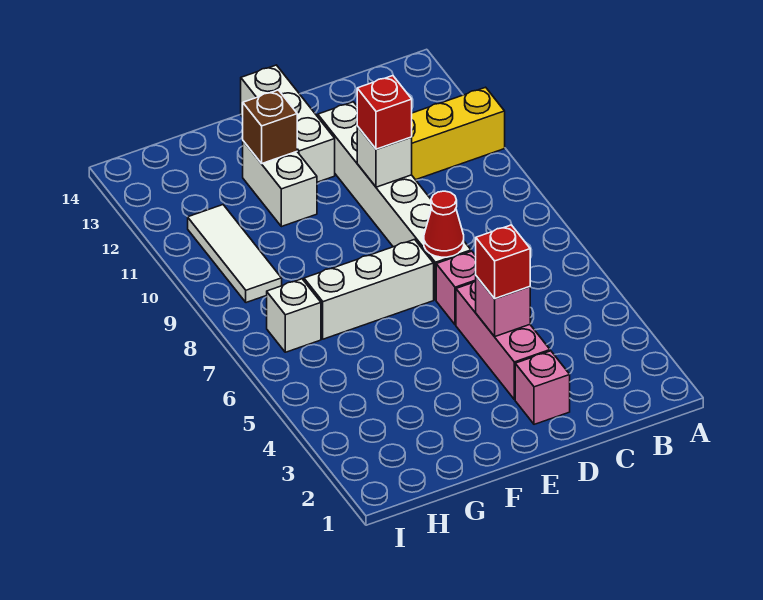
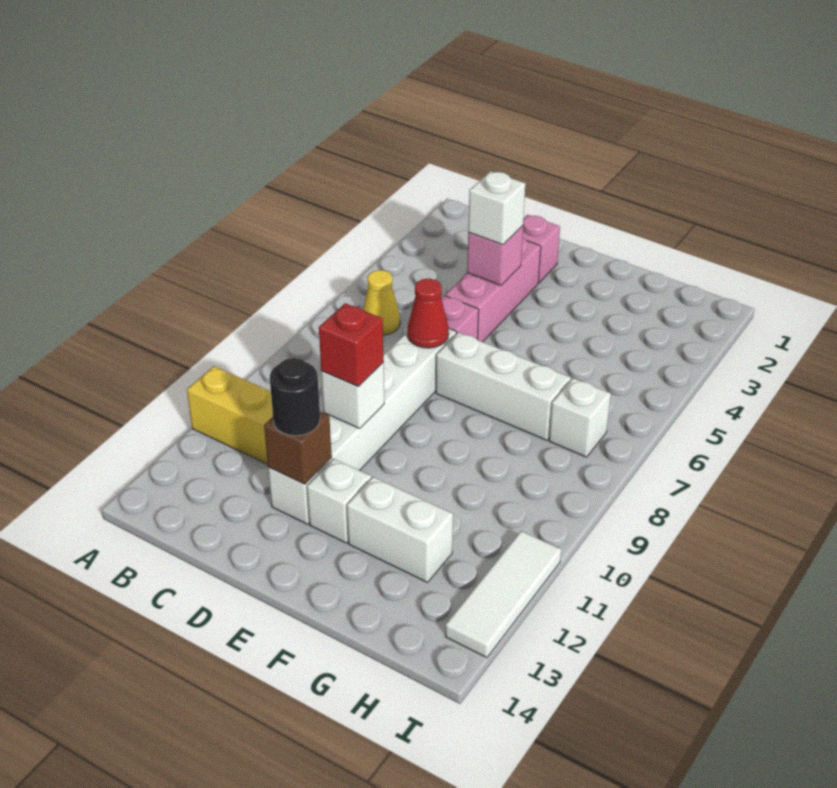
none -> yellow 1x1 cone [363,270,400,335]
red 1x1 brick [476,225,530,299] -> white 1x1 brick [468,171,525,245]
none -> black 1x1 round brick [270,358,320,436]
white 1x3 brick [241,65,335,182] -> white 1x1 brick [307,459,371,543]
white 1x2 brick [243,141,317,227] -> white 1x2 brick turned to [347,477,453,582]
brown 1x1 brick [243,90,297,164] -> brown 1x1 brick moved to [264,412,332,484]
white 1x3 tile [188,205,282,303] -> white 1x3 tile moved to [445,531,561,658]

